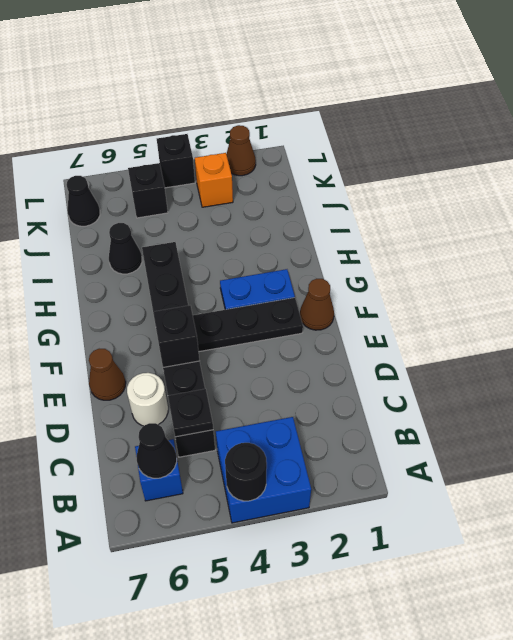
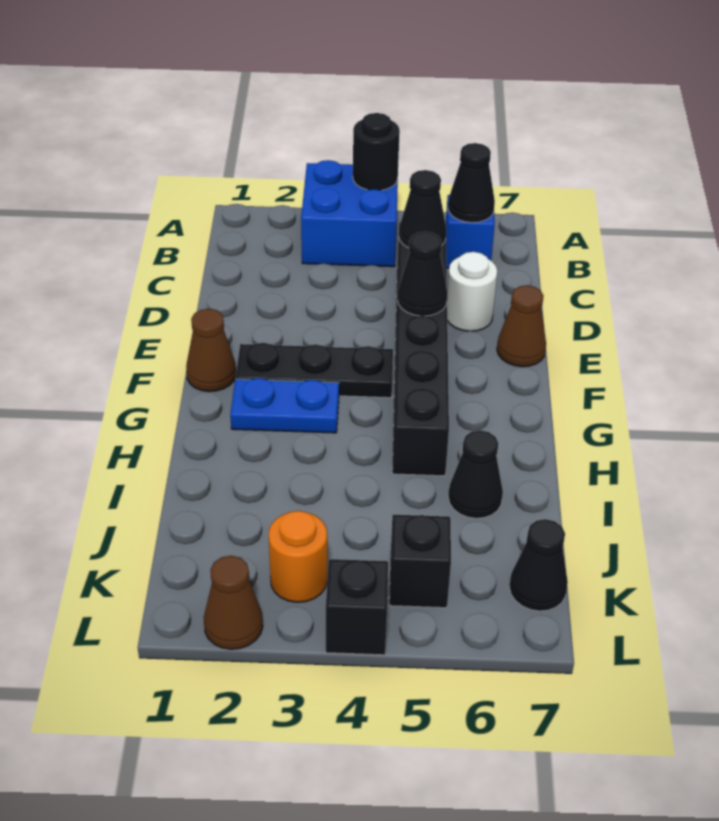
black 1x1 plate [168,389,213,437] -> black 1x1 cone [399,170,447,248]
black 1x1 brick [153,305,200,367] -> black 1x1 cone [397,232,448,316]
orange 1x1 brick [195,153,233,207] -> orange 1x1 round brick [269,511,327,602]

